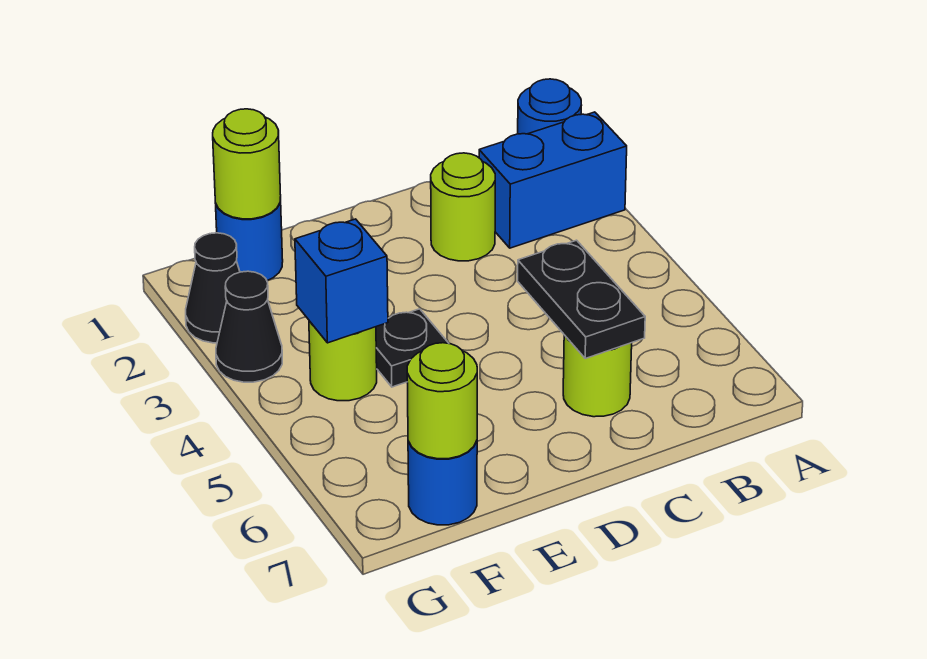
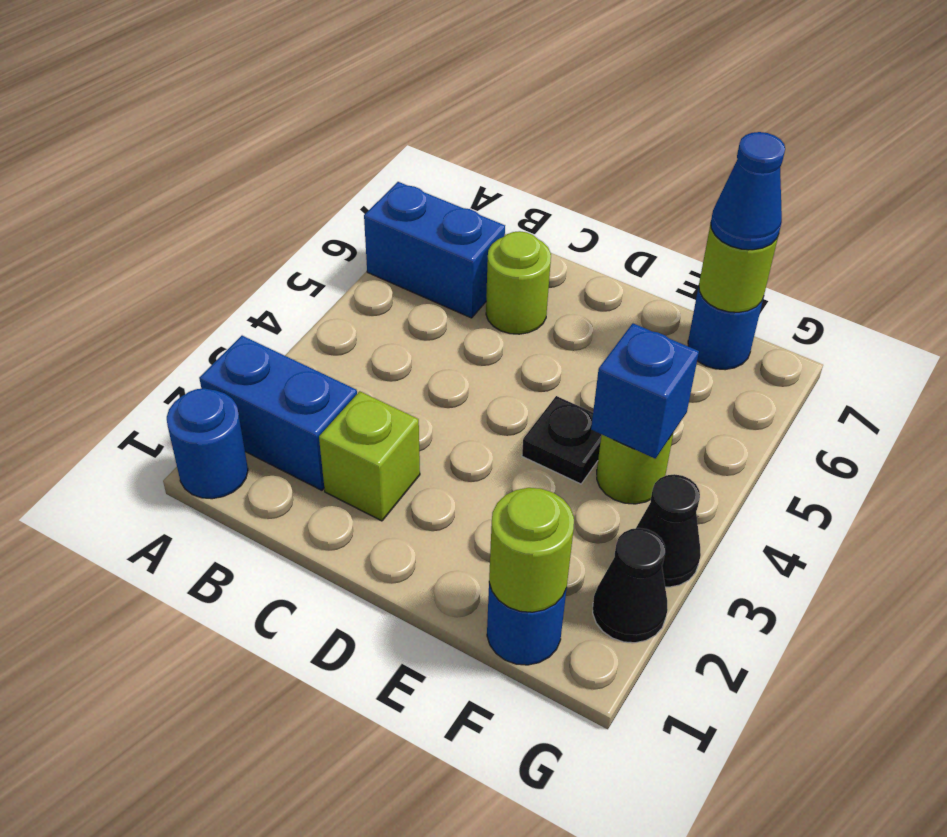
none -> blue 1x2 brick [364,182,505,318]
lime 1x1 round brick [431,153,495,261] -> lime 1x1 brick [319,391,420,521]
black 1x2 plate [518,240,645,358] -> none
none -> blue 1x1 cone [711,132,785,250]

